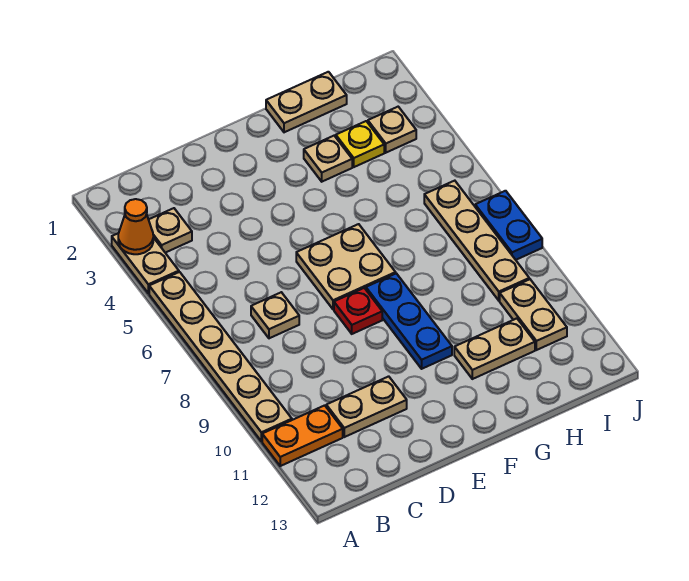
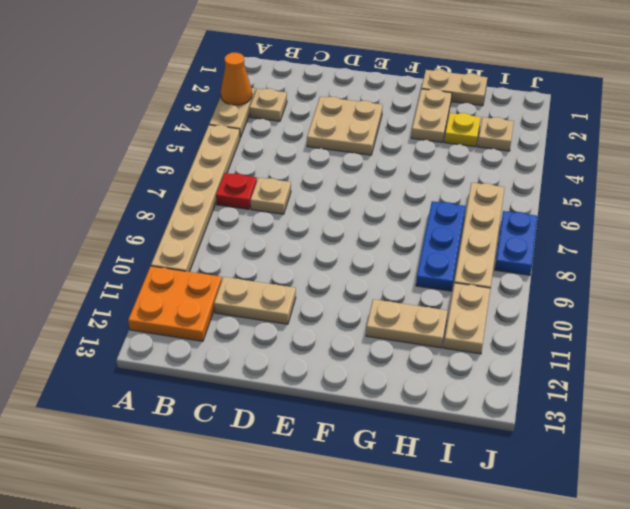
orange 1x2 plate [262,405,343,466] -> orange 2x2 plate [128,266,222,341]
tan 2x2 plate [296,224,396,309] -> tan 2x2 plate moved to [307,97,383,155]
red 1x1 plate [334,288,382,334] -> red 1x1 plate moved to [216,173,257,209]
blue 1x3 plate [366,273,452,369] -> blue 1x3 plate moved to [416,201,465,291]
tan 1x1 plate [304,136,352,182] -> tan 1x2 plate [411,89,452,142]

